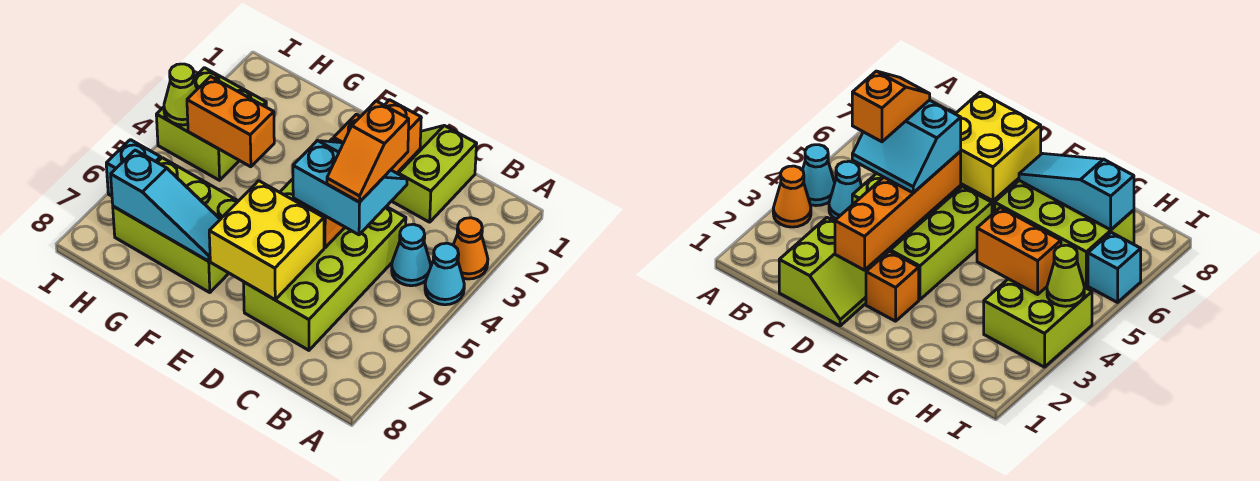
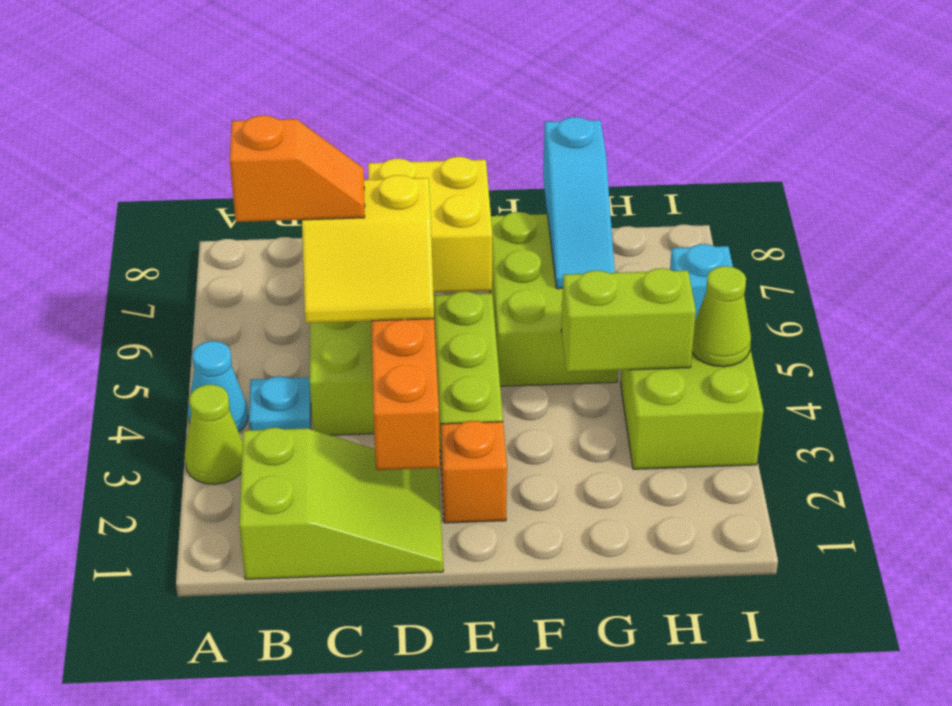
orange 1x1 cone [453,218,488,279] -> lime 1x1 cone [185,385,243,484]
cyan 1x1 cone [392,224,431,286] -> cyan 1x1 plate [249,376,311,430]
lime 2x2 slope [392,126,477,222] -> lime 2x3 slope [239,428,443,579]
cyan 2x2 slope [293,141,407,235] -> yellow 2x2 slope [302,175,434,323]
orange 1x2 slope [327,101,409,202] -> orange 1x2 slope turned to [230,115,365,222]
lime 2x3 brick [113,158,238,293] -> lime 2x3 brick turned to [490,212,618,386]
cyan 1x3 slope [111,150,220,261] -> cyan 1x3 slope turned to [543,117,615,289]
orange 1x2 brick [187,77,274,167] -> lime 1x2 brick [561,268,696,372]

